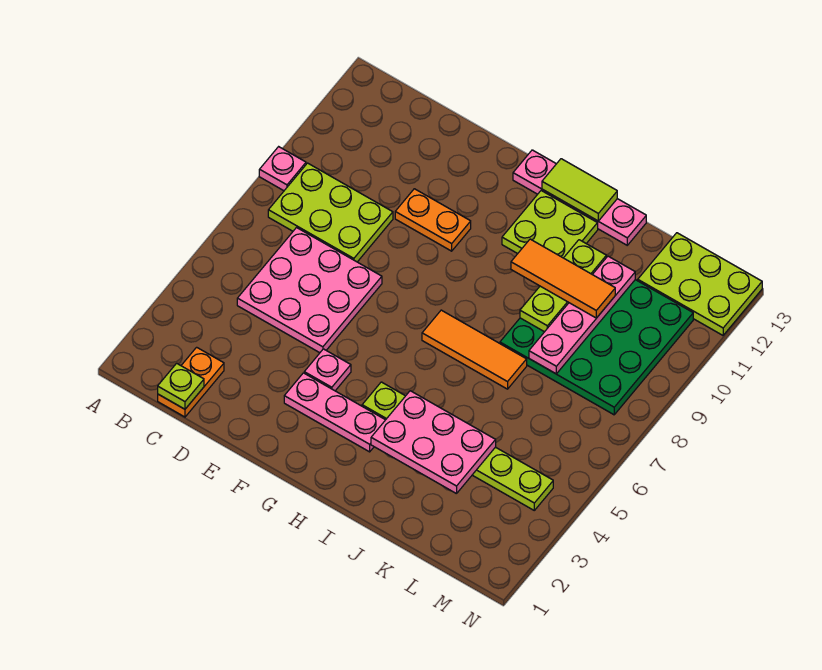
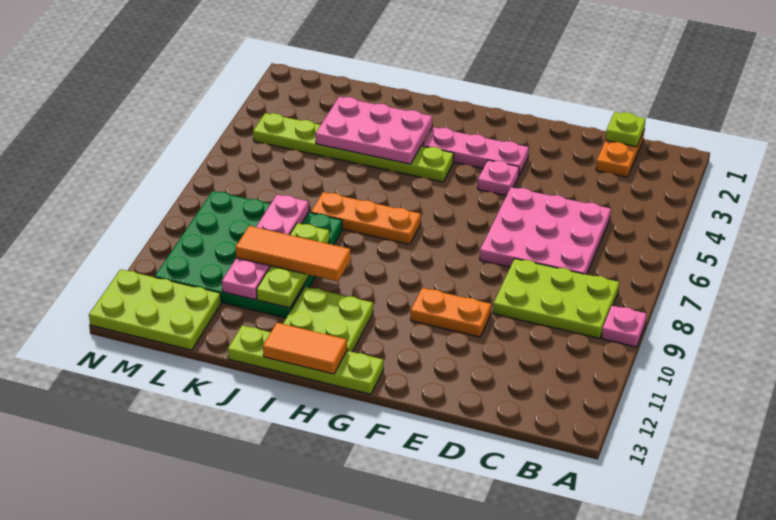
pink 1x4 plate [513,150,646,245] -> lime 1x4 plate [228,325,383,394]
orange 1x3 tile [422,310,527,389] -> orange 1x3 plate [311,192,421,244]
lime 1x2 tile [542,159,617,221] -> orange 1x2 tile [263,322,347,374]

